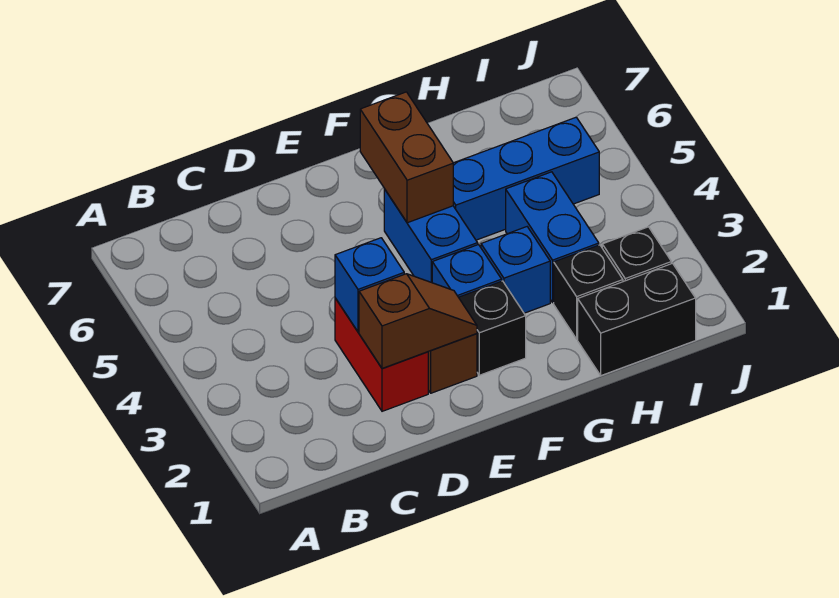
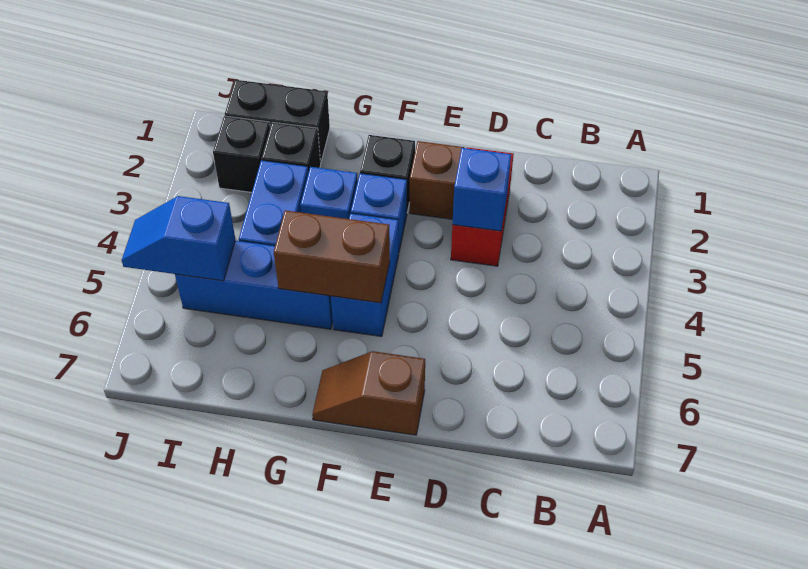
brown 1x2 slope [359,274,477,368] -> brown 1x2 slope moved to [312,351,425,435]
brown 1x2 brick [360,92,453,223] -> brown 1x2 brick turned to [274,211,390,303]
none -> blue 1x2 slope [122,196,236,281]

